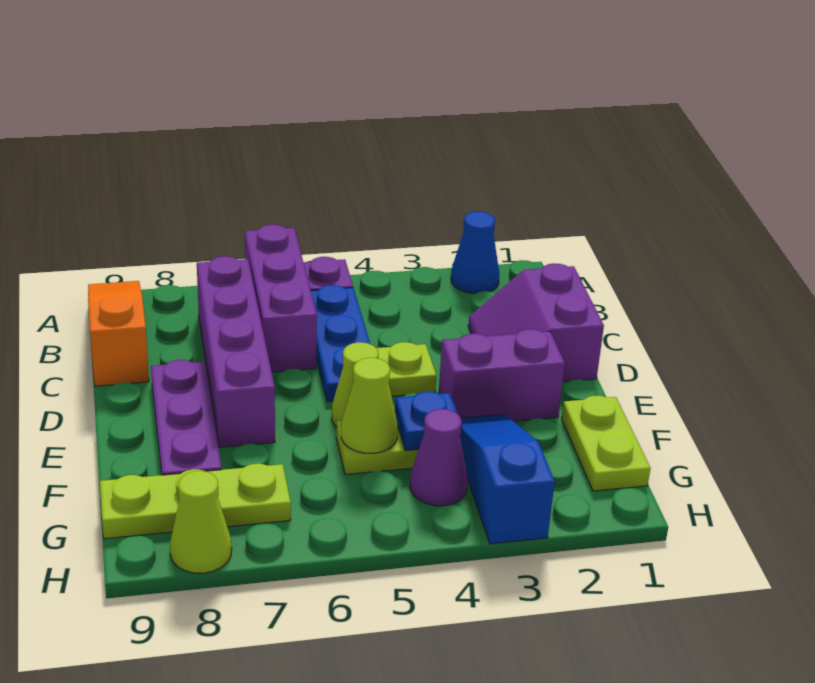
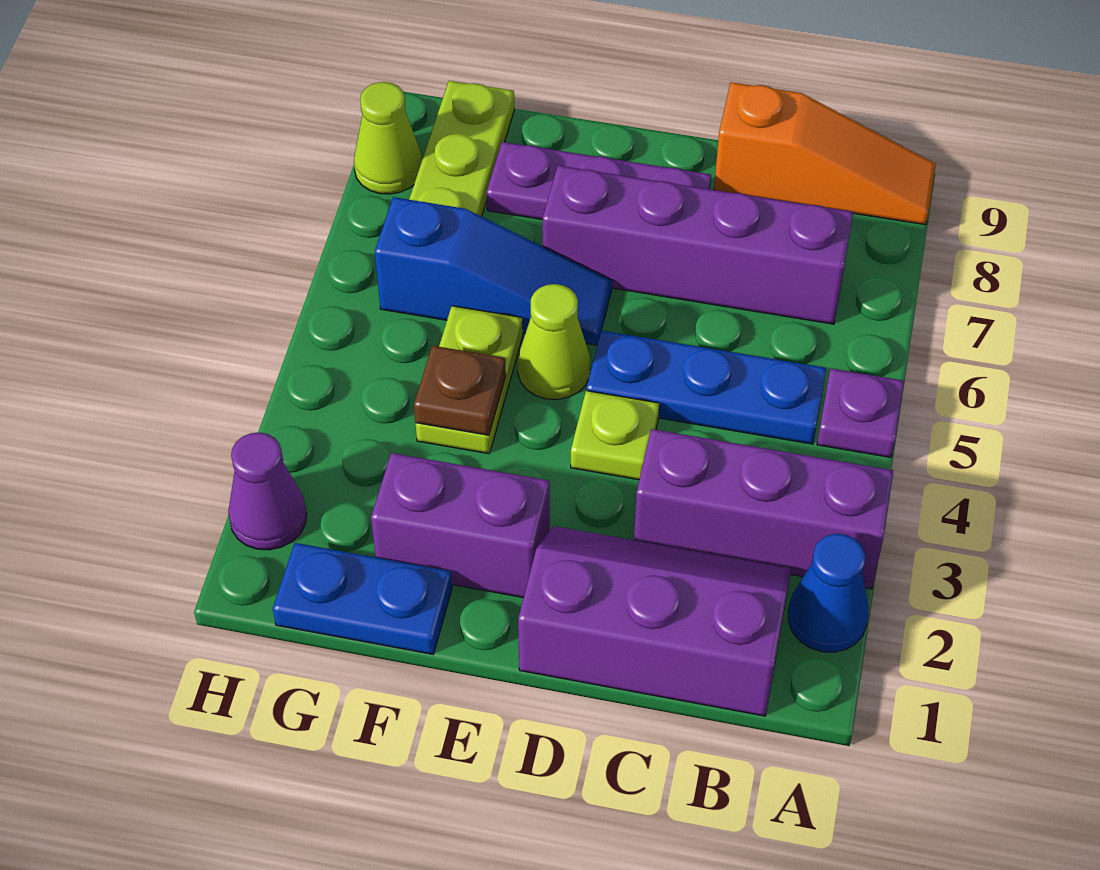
purple 1x3 brick [245,225,317,372] -> purple 1x3 brick moved to [634,429,893,589]
purple 2x2 slope [468,263,604,382] -> purple 2x3 slope [518,526,791,716]
purple 1x2 brick [439,329,565,421] -> purple 1x2 brick turned to [371,453,550,598]
lime 1x2 plate [562,396,651,491] -> blue 1x2 plate [273,543,452,654]
blue 1x3 slope [461,414,555,544] -> blue 1x3 slope moved to [375,197,612,345]
blue 1x1 plate [395,391,462,451] -> brown 1x1 plate [414,346,506,435]
lime 1x1 cone [341,358,398,453] -> none
purple 1x1 cone [410,409,468,506] -> purple 1x1 cone moved to [228,432,307,550]

